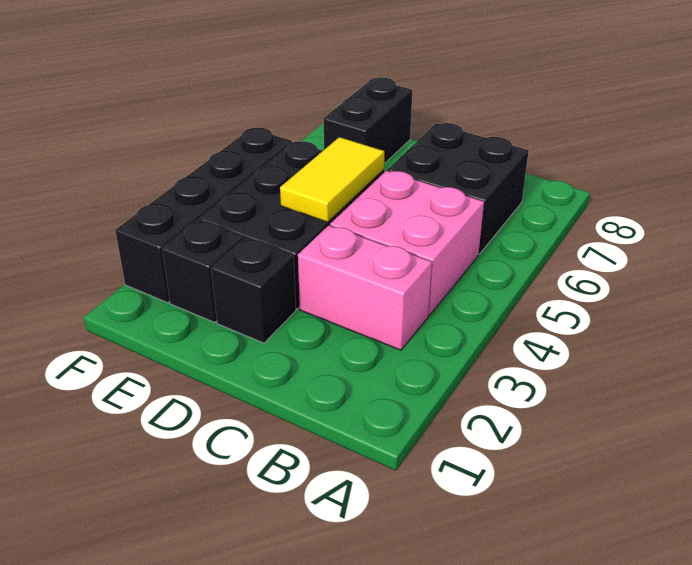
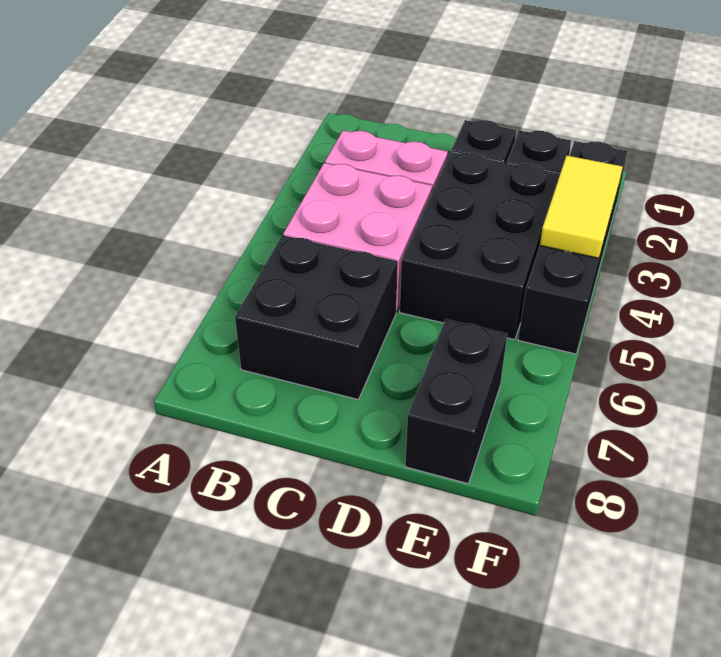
yellow 1x2 tile [280,137,384,222] -> yellow 1x2 tile moved to [540,155,623,258]

